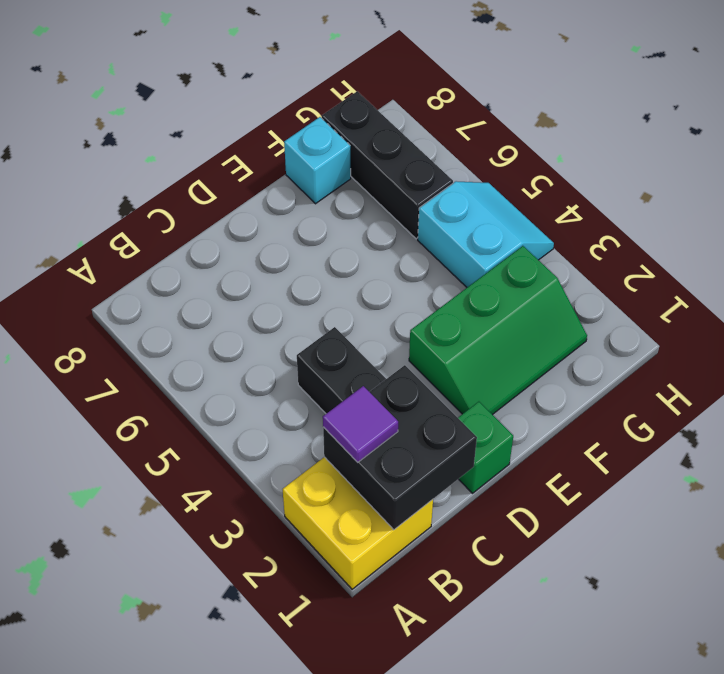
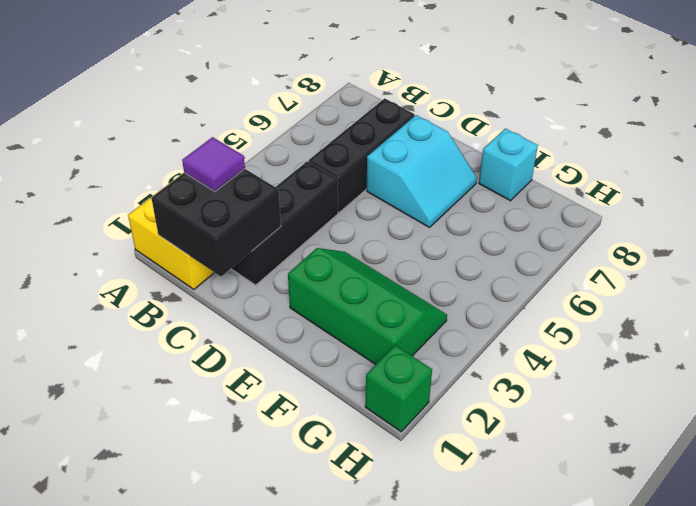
green 1x1 brick [458,402,513,493] -> green 1x1 brick moved to [365,345,432,432]
green 2x3 slope [409,246,587,415] -> green 2x3 slope turned to [288,248,447,364]
cyan 2x2 slope [418,181,554,287] -> cyan 2x2 slope moved to [367,115,477,228]
black 1x3 brick [322,91,453,239] -> black 1x3 brick moved to [309,98,415,212]

